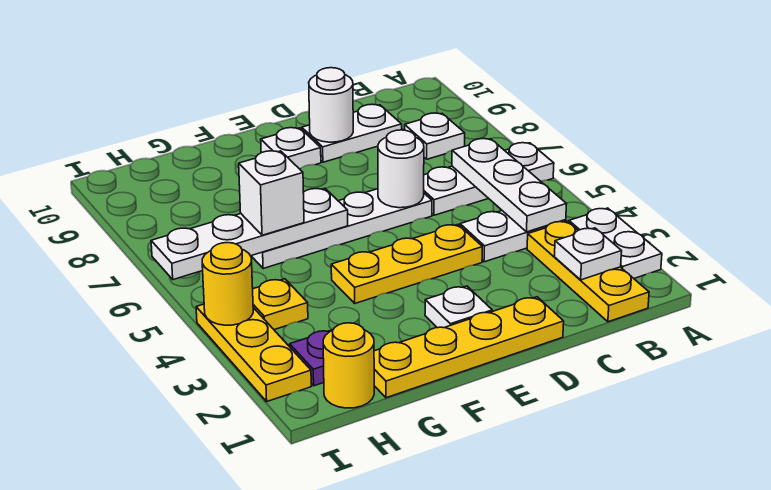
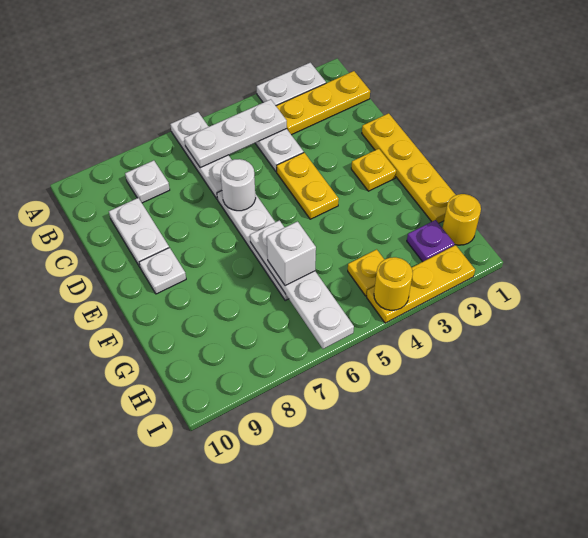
white 1x1 plate [554,228,622,280] -> none
yellow 1x3 plate [331,225,482,303] -> yellow 1x2 plate [277,153,339,219]
white 1x1 round brick [309,68,353,142] -> none
white 1x1 plate [425,286,492,328] -> yellow 1x1 plate [351,149,396,191]

